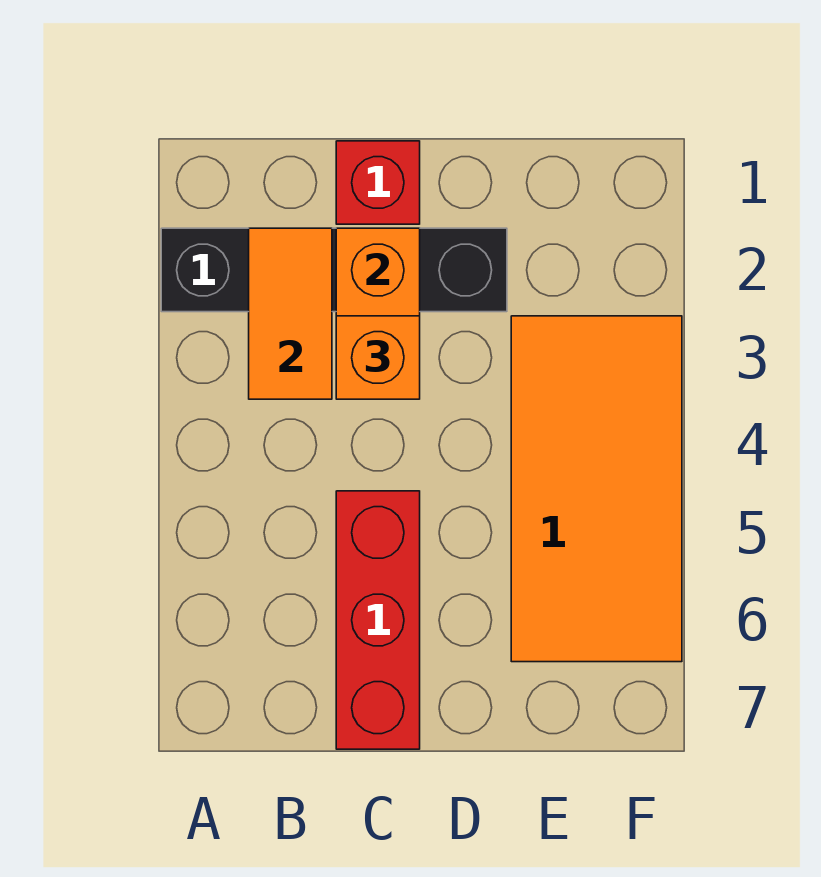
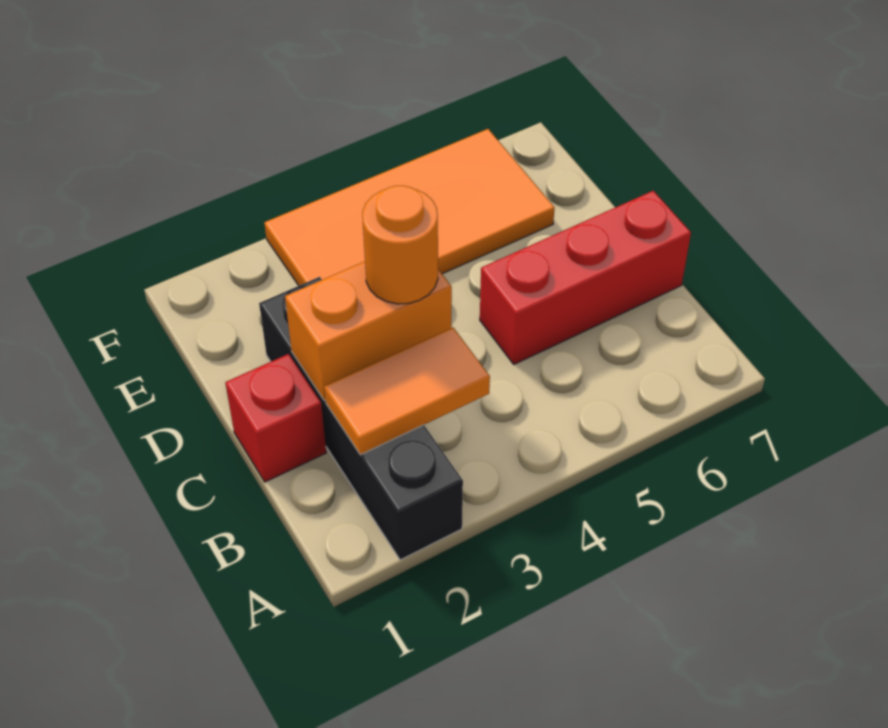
orange 1x1 brick [336,316,420,399] -> orange 1x1 round brick [362,186,438,304]

